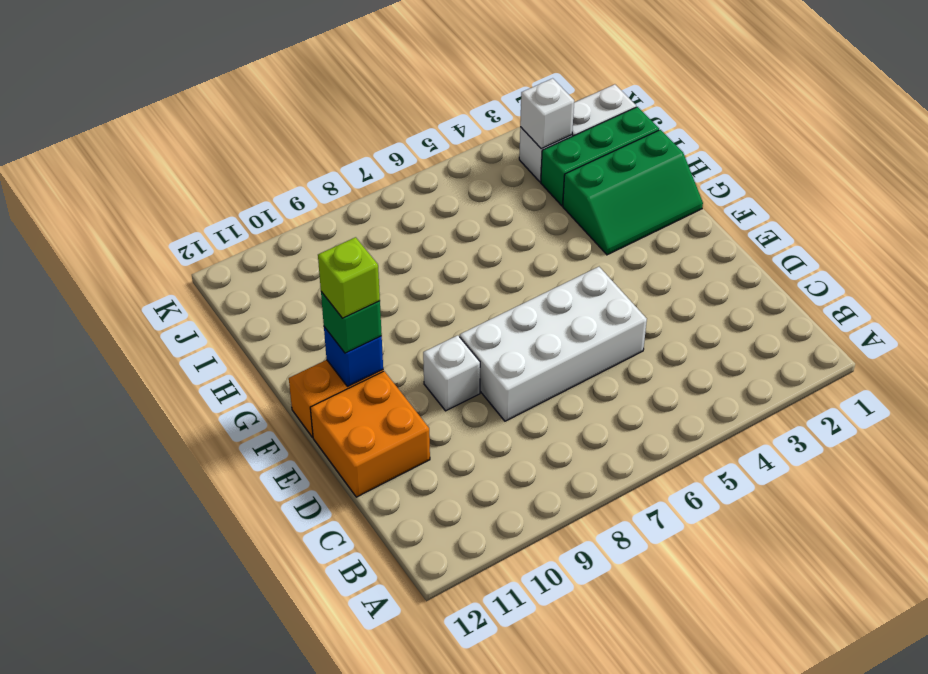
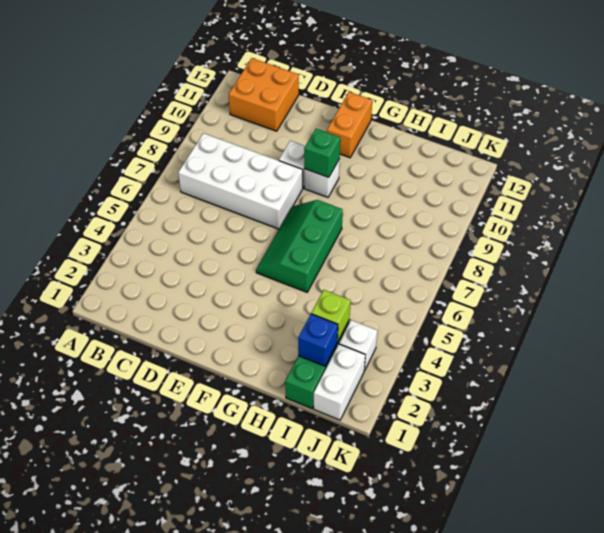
white 2x4 brick [460,267,647,421] -> white 2x4 brick turned to [178,133,303,229]
orange 2x2 brick [310,371,430,497] -> orange 2x2 brick moved to [229,58,299,131]
blue 1x1 brick [324,327,383,387] -> blue 1x1 brick moved to [298,314,338,366]
green 1x1 brick [321,292,382,353] -> green 1x1 brick moved to [304,129,340,177]
lime 1x1 brick [318,237,380,318] -> lime 1x1 brick moved to [311,290,351,342]
green 2x3 slope [563,130,703,255] -> green 2x3 slope moved to [256,200,343,292]
white 1x1 brick [520,78,574,149] -> white 1x1 brick moved to [304,159,340,197]

